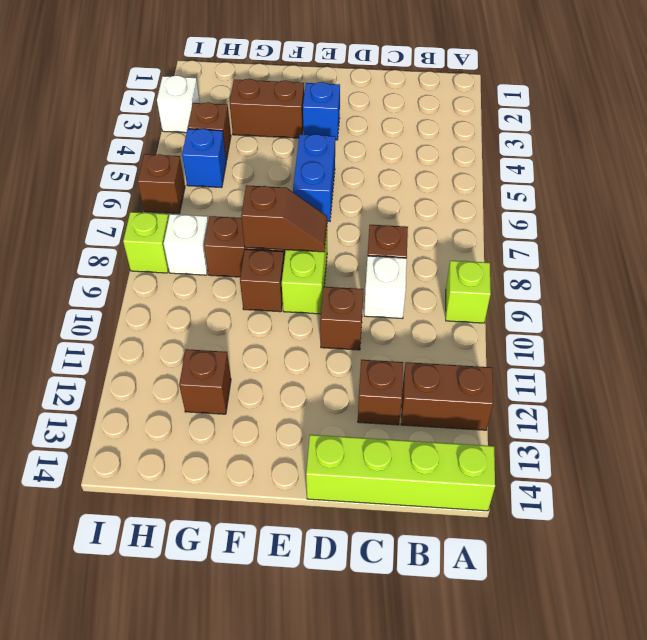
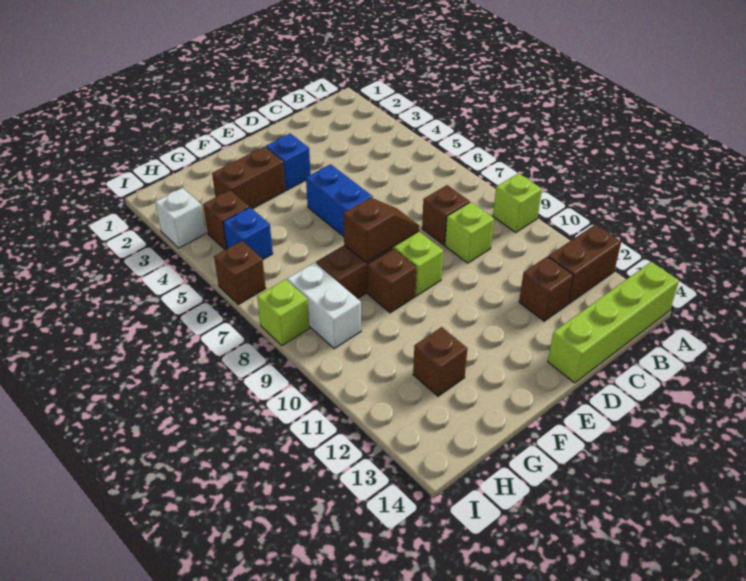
white 1x1 brick [364,256,407,319] -> lime 1x1 brick [445,202,494,263]
brown 1x1 brick [320,287,363,350] -> none
white 1x1 brick [164,214,208,275] -> white 1x2 brick [287,262,361,349]

